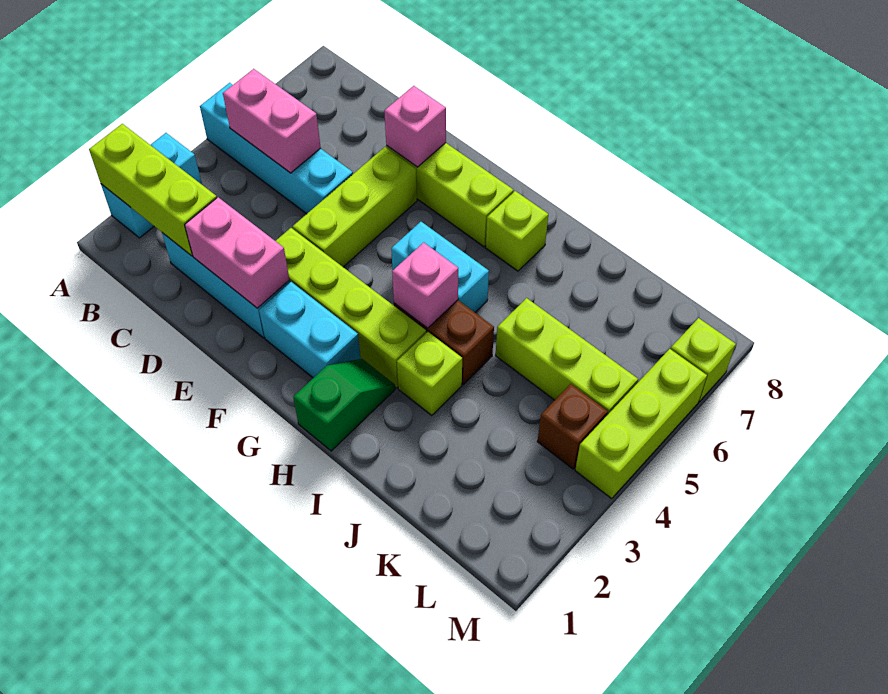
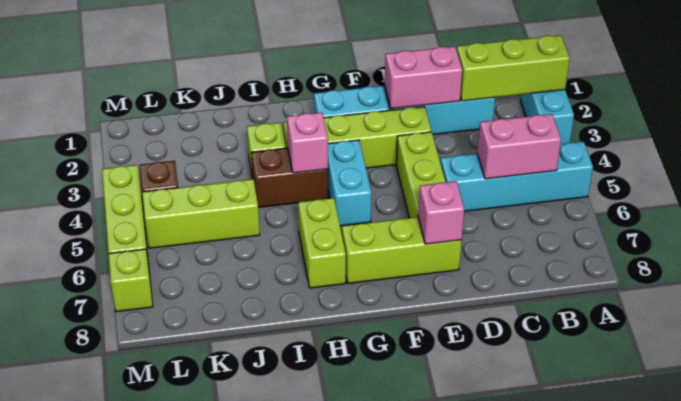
cyan 1x2 brick [391,222,489,312] -> cyan 1x2 brick turned to [328,140,371,226]
green 1x2 slope [293,359,395,451] -> none
lime 1x1 brick [486,191,548,271] -> lime 1x2 brick [298,198,346,288]

